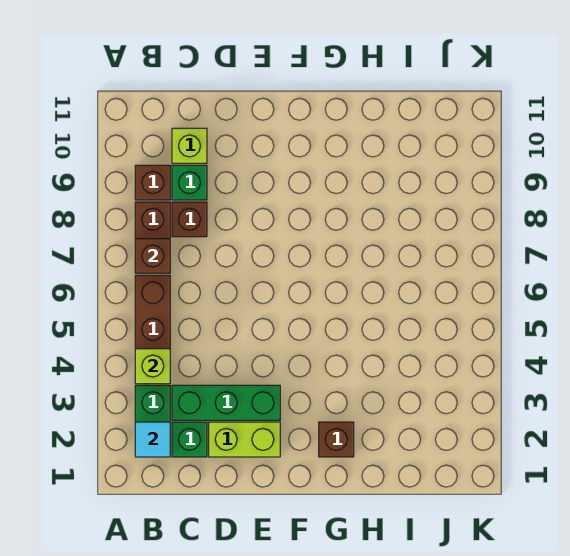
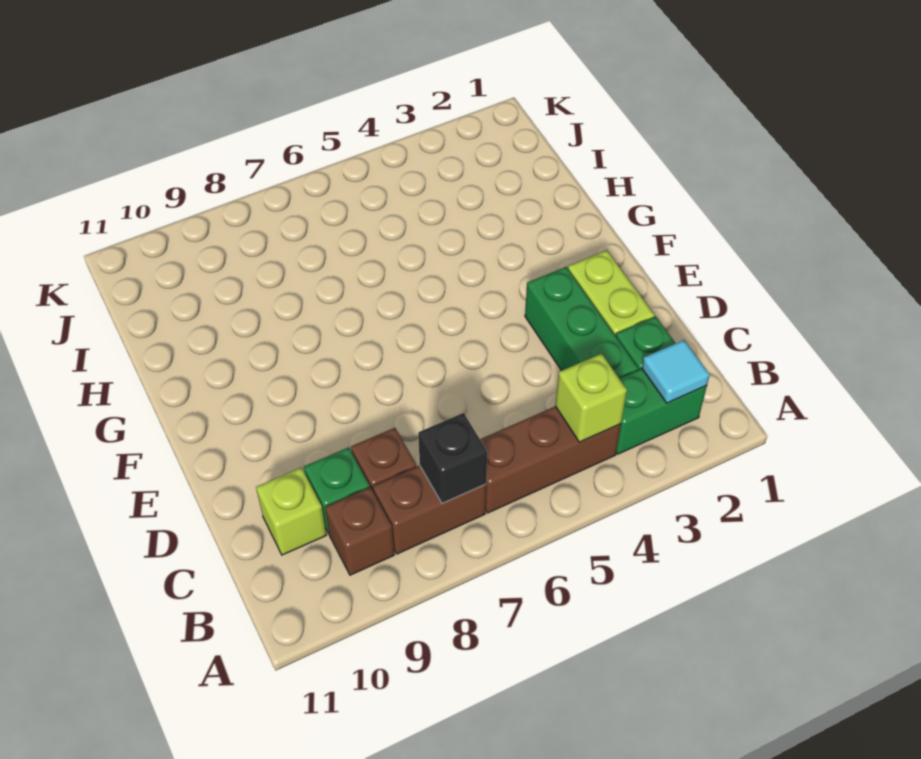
brown 1x1 brick [135,239,170,273] -> black 1x1 brick [418,413,487,503]
brown 1x1 brick [319,422,354,457] -> none

